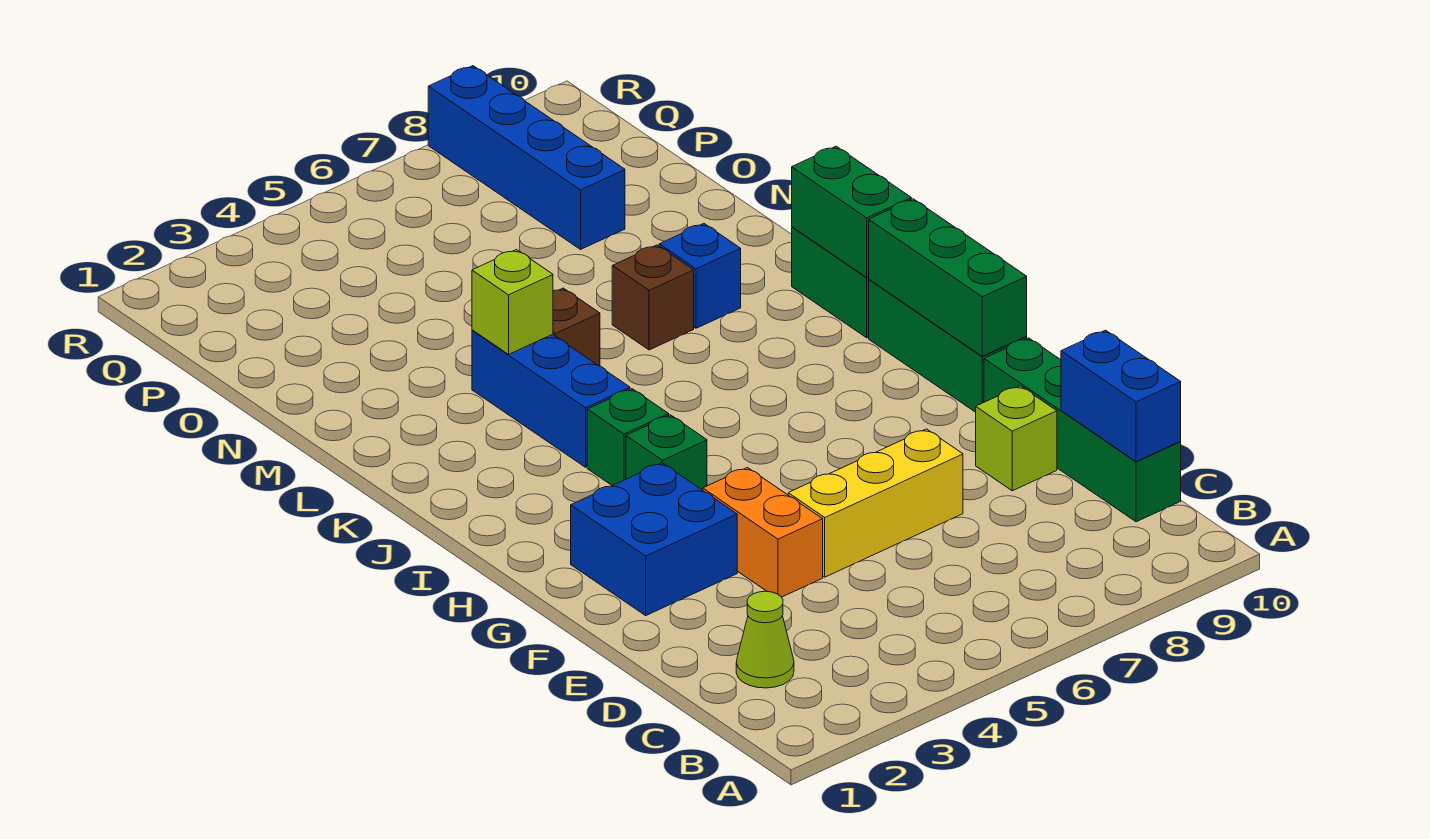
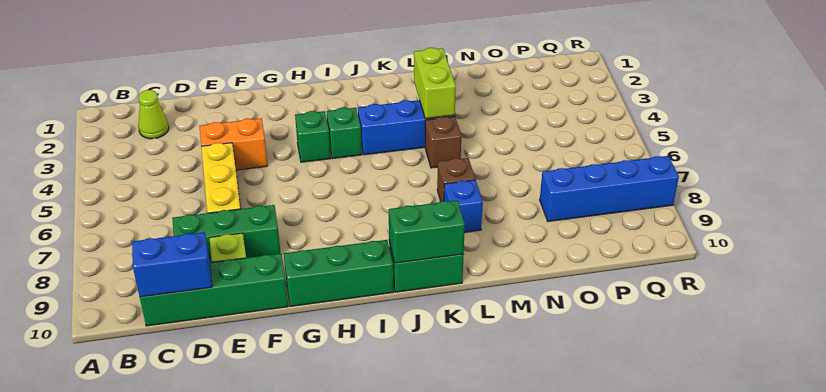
blue 2x2 brick [571,463,737,615] -> none
green 1x3 brick [869,199,1027,356] -> green 1x3 brick moved to [172,205,281,263]
lime 1x1 brick [472,250,553,354] -> lime 1x2 brick [414,48,456,119]

